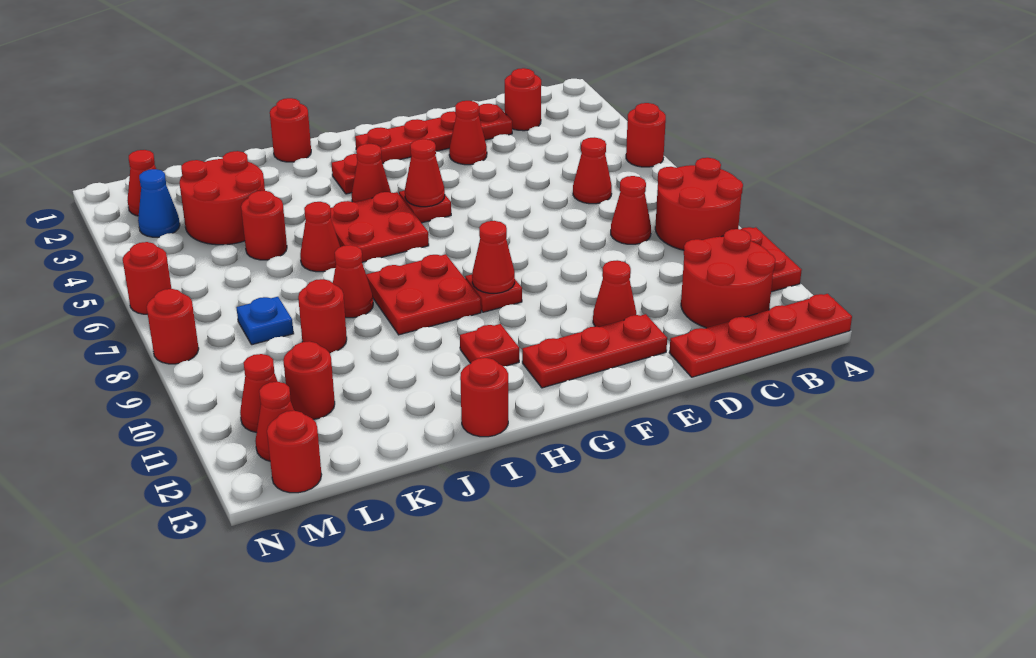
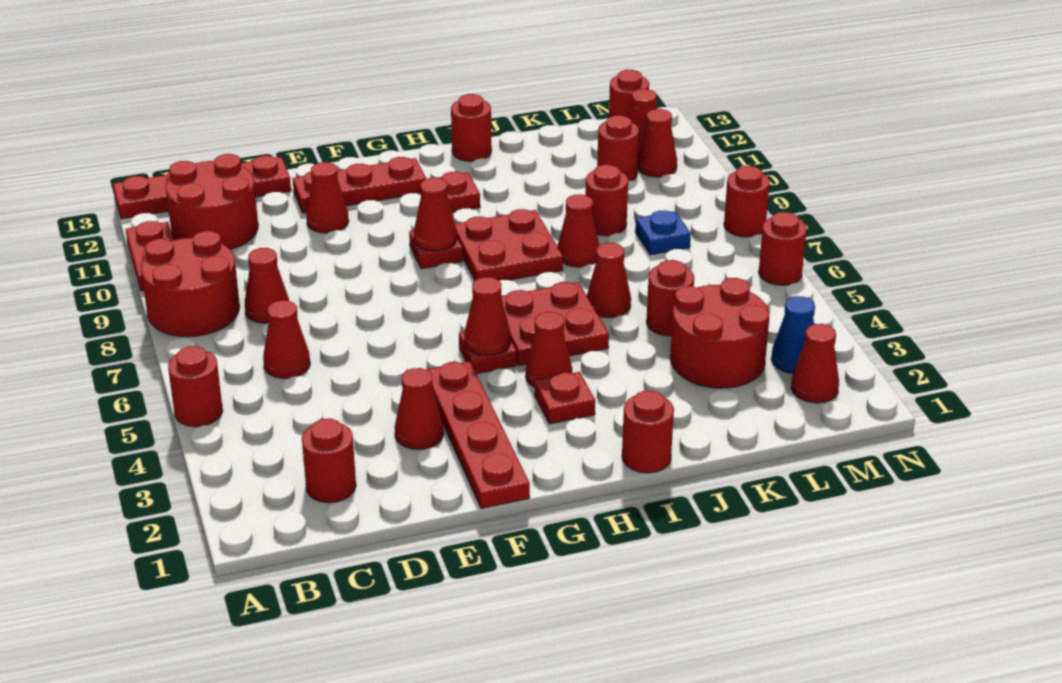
red 1x4 plate [355,104,512,164] -> red 1x4 plate turned to [426,361,530,509]

